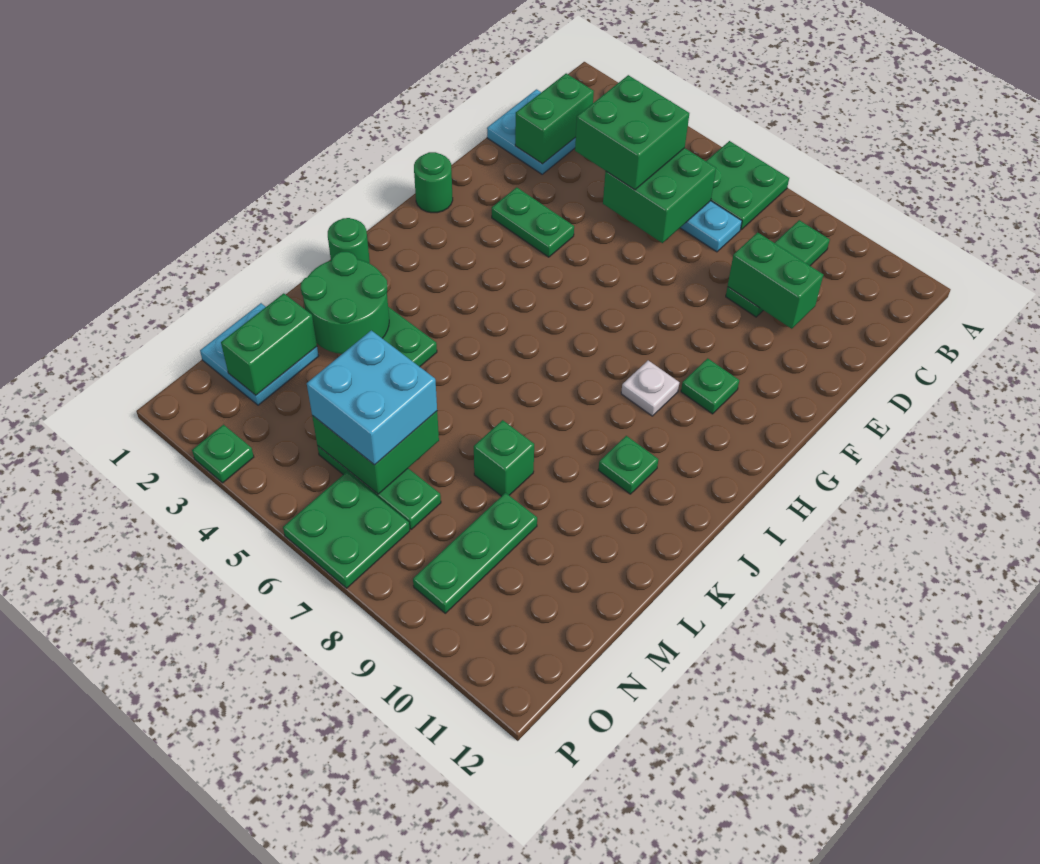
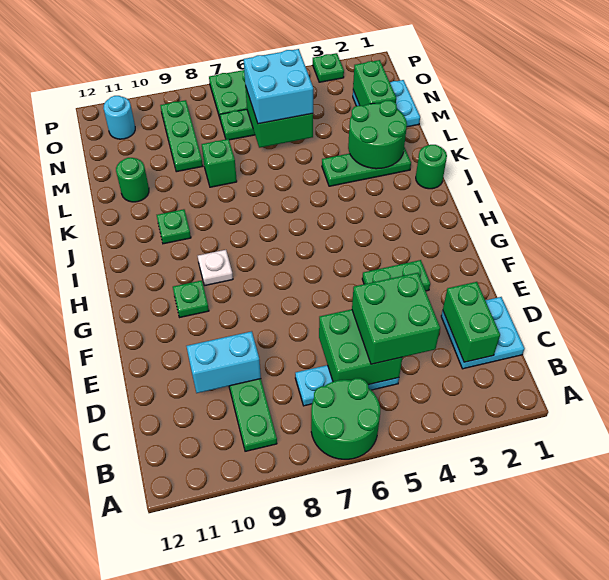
green 2x2 plate [706,141,789,230] -> green 2x2 round brick [311,378,380,459]
green 1x2 brick [728,232,823,329] -> cyan 1x2 brick [187,331,261,393]
green 1x1 round brick [414,152,453,213] -> green 1x1 round brick moved to [116,158,149,202]
none -> cyan 1x1 round brick [103,96,135,139]

